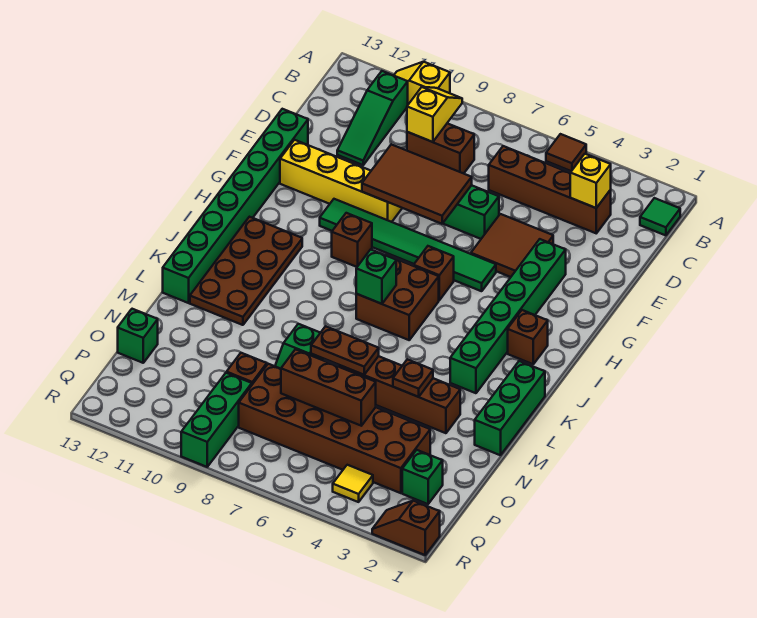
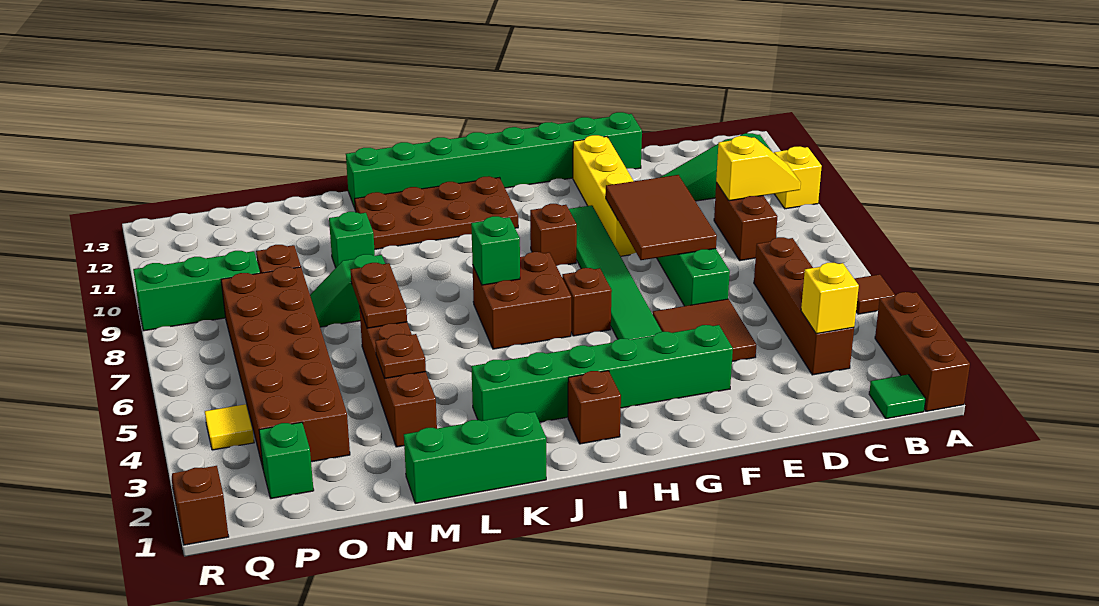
brown 1x3 brick [281,349,376,426] -> brown 1x3 brick moved to [875,292,970,411]
green 1x1 brick [118,309,158,363] -> green 1x1 brick moved to [329,212,375,268]

